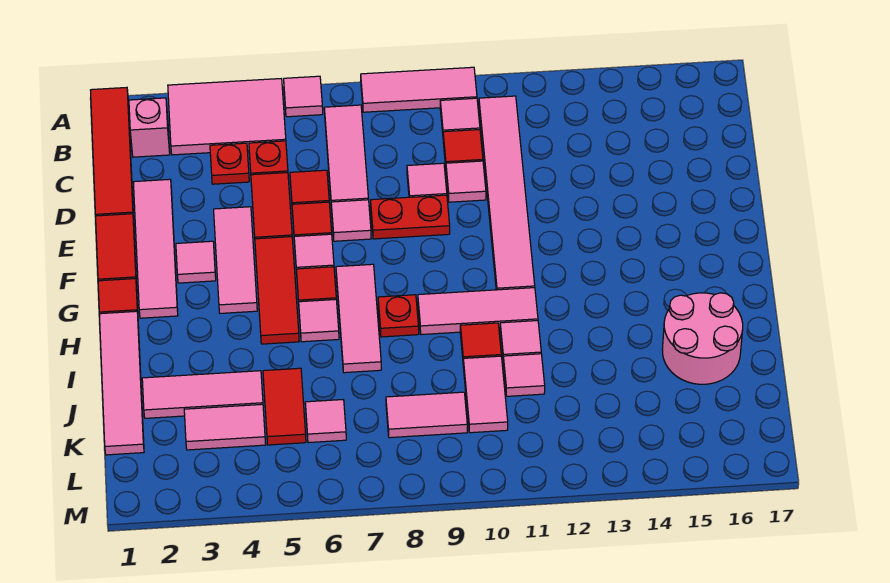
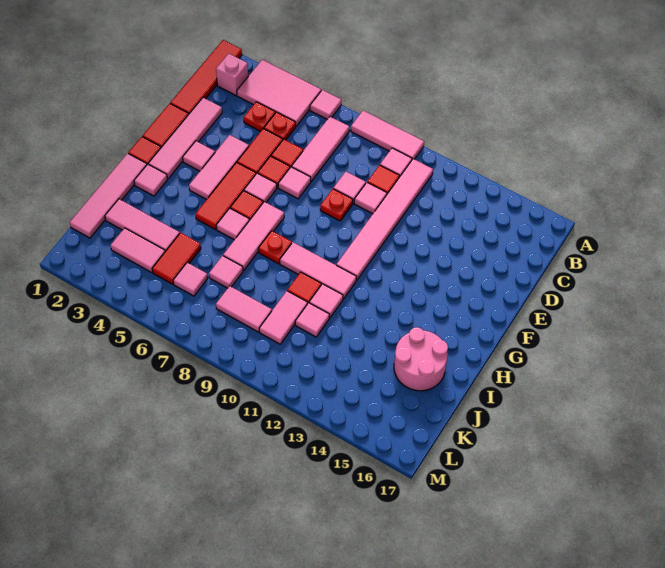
red 1x2 plate [371,195,450,239] -> red 1x1 plate [320,189,353,221]
none -> pink 1x1 tile [134,164,168,196]
none -> pink 1x1 tile [209,256,243,288]

